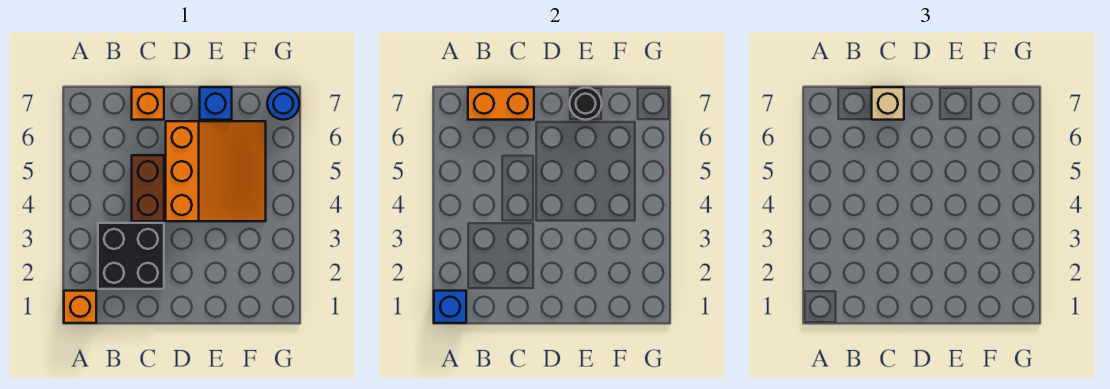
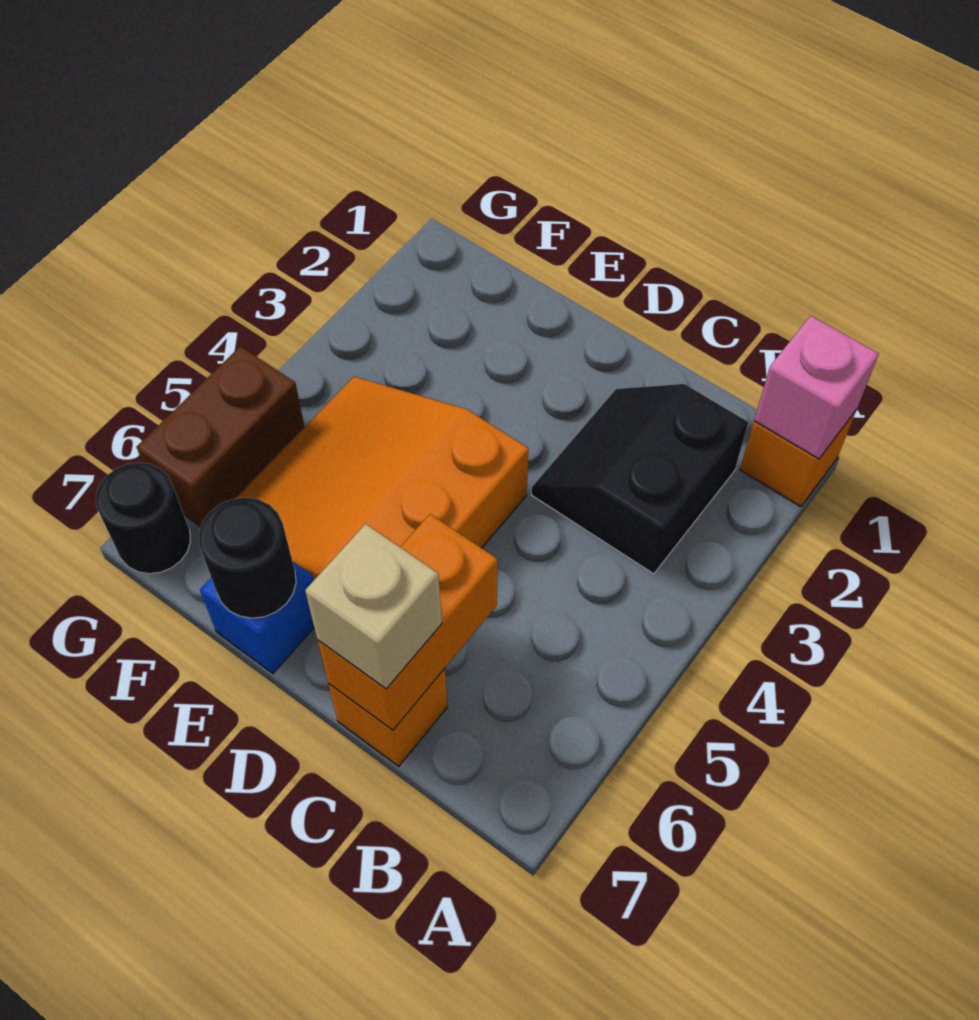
blue 1x1 brick [434,291,466,323] -> pink 1x1 brick [754,316,879,459]
black 2x2 brick [98,223,164,289] -> black 2x2 slope [532,384,748,574]
orange 1x2 brick [468,87,534,120] -> orange 1x2 brick turned to [318,514,497,730]
brown 1x2 brick [132,155,164,221] -> brown 1x2 brick moved to [137,346,304,527]
blue 1x1 round brick [267,88,299,120] -> black 1x1 round brick [96,462,191,574]

